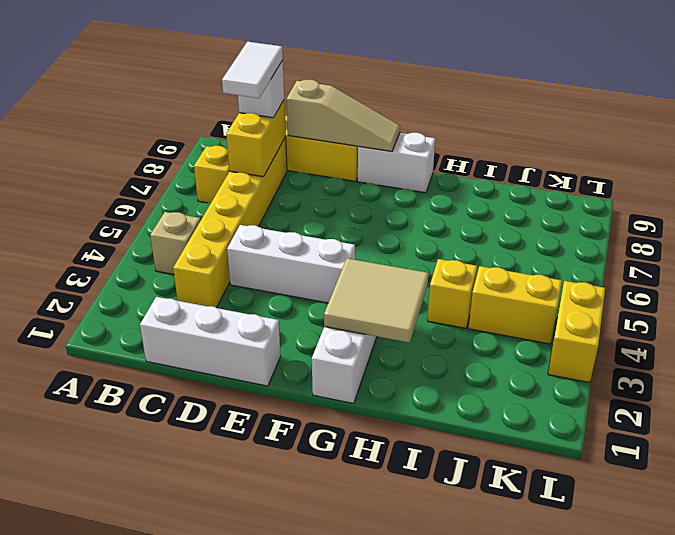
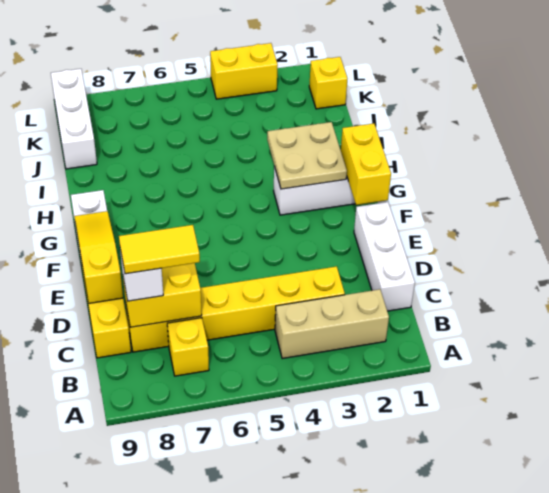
tan 1x1 brick [150,212,201,274] -> tan 1x3 brick [275,289,389,359]
white 1x2 tile [222,42,283,98] -> yellow 1x2 tile [119,225,200,274]
white 1x3 brick [227,225,355,303] -> white 1x3 brick moved to [51,69,97,169]
tan 1x3 slope [287,80,400,151] -> yellow 1x3 slope [74,211,123,303]
tan 2x2 tile [324,258,429,343] -> tan 2x2 plate [267,122,347,189]
yellow 1x1 brick [427,259,477,328] -> yellow 1x1 brick moved to [309,57,348,109]
yellow 1x2 brick [468,266,562,344] -> yellow 1x2 brick moved to [340,124,391,205]

